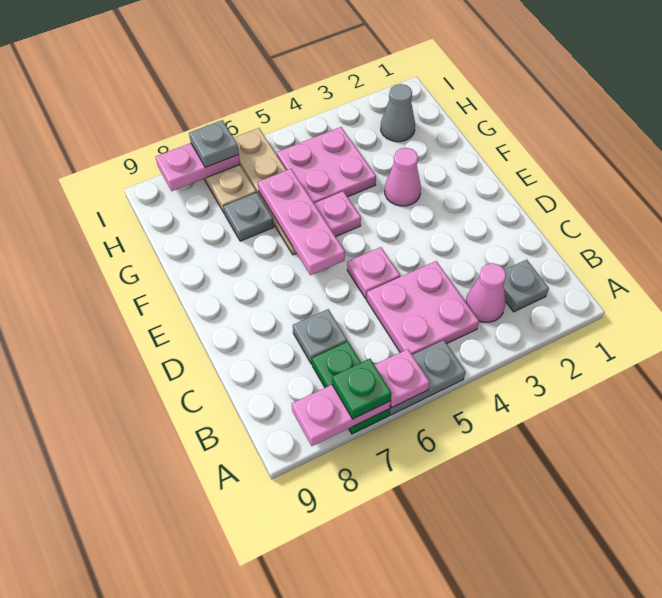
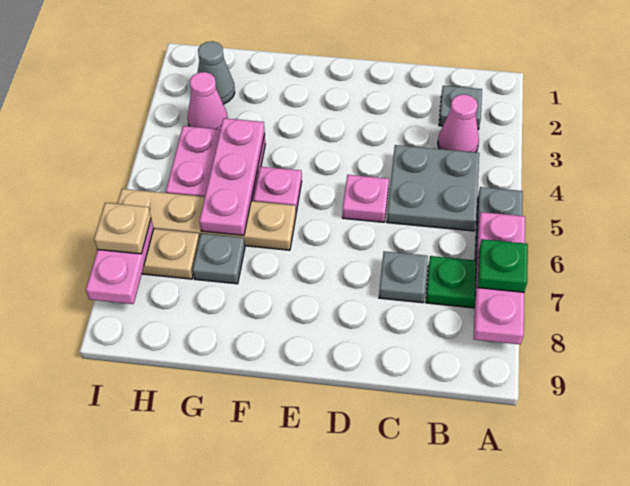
pink 2x2 plate [367,261,479,355] -> grey 2x2 plate [387,145,479,231]
pink 1x3 plate [258,169,345,275] -> pink 1x3 plate turned to [199,118,265,235]
pink 1x1 cone [385,148,421,206] -> pink 1x1 cone moved to [188,72,228,129]
grey 1x1 plate [189,120,239,167] -> tan 1x1 plate [94,203,151,254]

